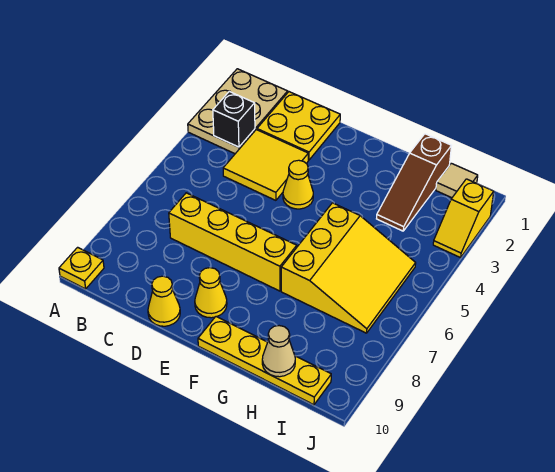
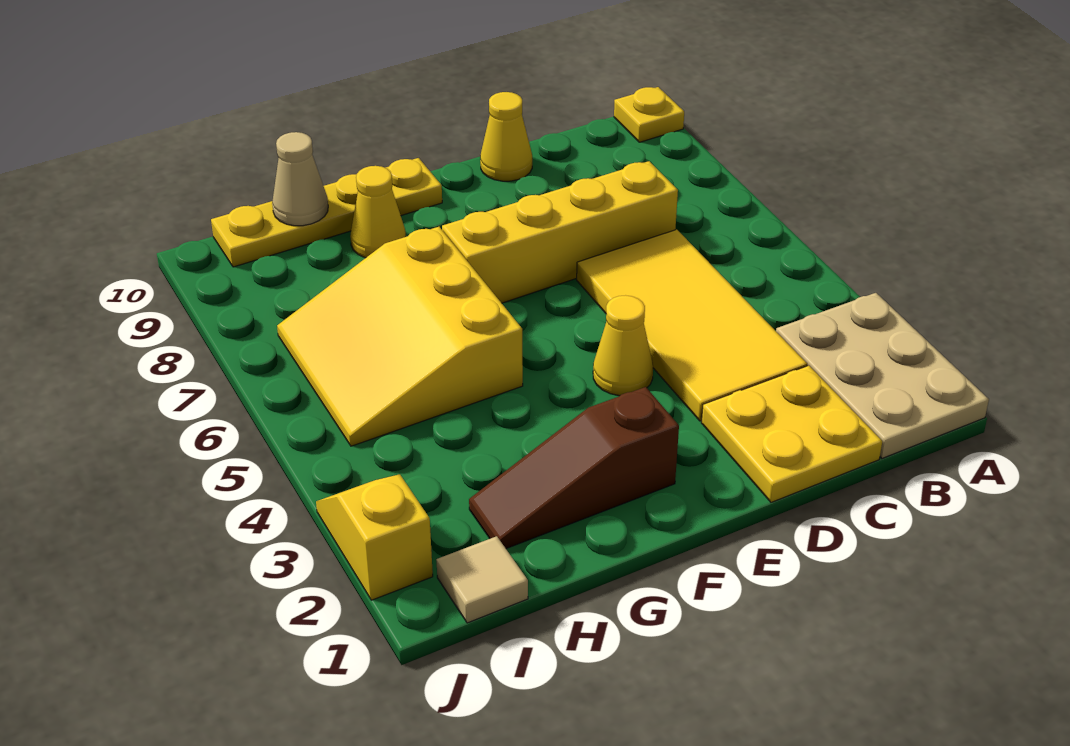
black 1x1 brick [213,92,255,147] -> none
yellow 2x2 tile [223,130,308,200] -> yellow 2x4 tile [577,230,807,421]
yellow 1x1 cone [195,268,227,318] -> yellow 1x1 cone moved to [350,166,406,258]
brown 1x3 slope [377,134,451,231] -> brown 1x3 slope turned to [469,387,679,549]

